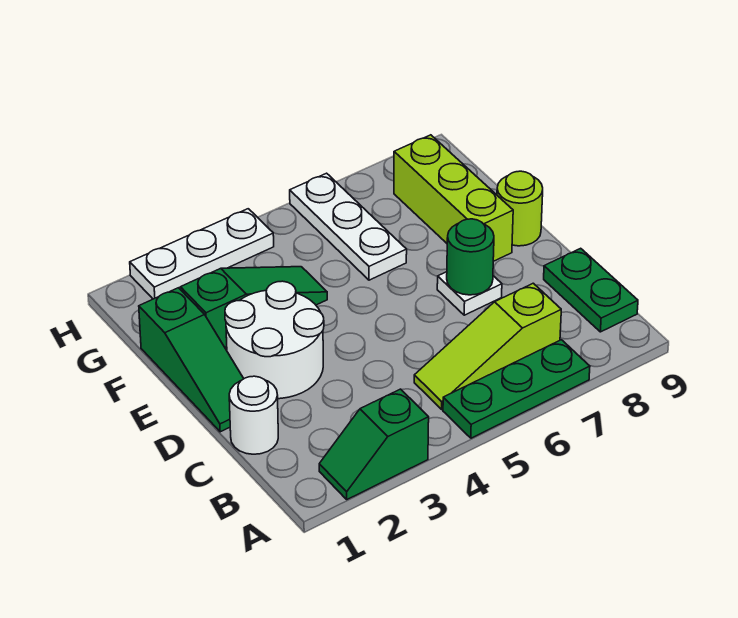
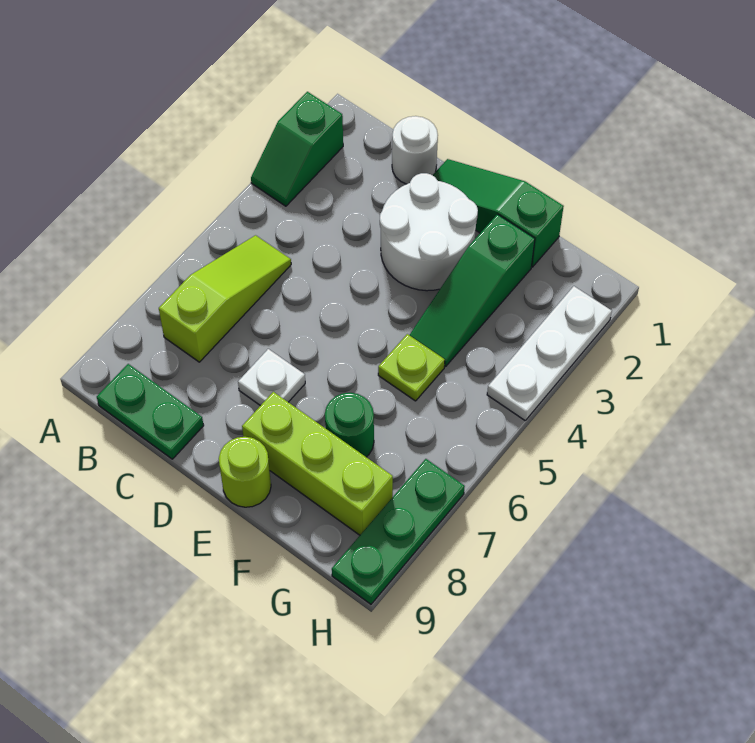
green 1x2 slope [319,389,429,499] -> green 1x2 slope turned to [251,92,343,206]
green 1x3 plate [443,340,590,438] -> green 1x3 plate moved to [332,459,465,604]
green 1x1 round brick [447,219,494,295] -> green 1x1 round brick moved to [325,393,374,457]
none -> lime 1x1 plate [378,334,445,401]
white 1x3 plate [290,173,407,280] -> none

